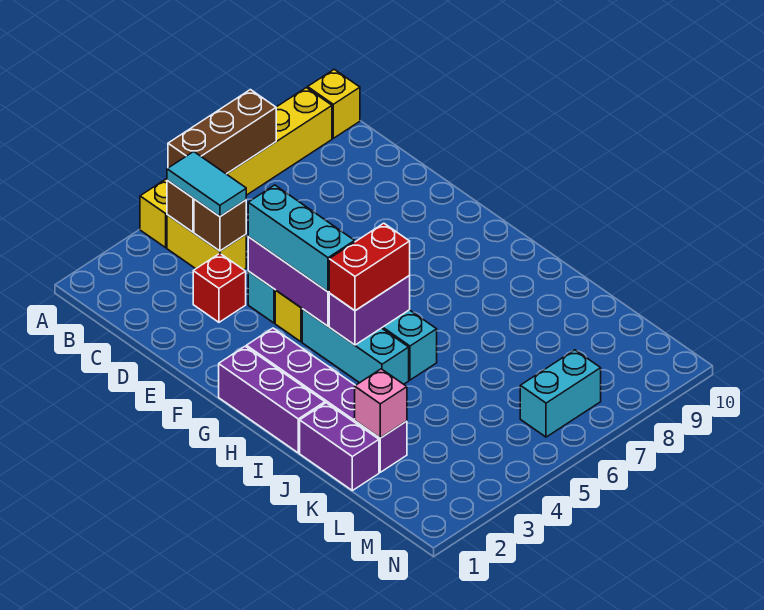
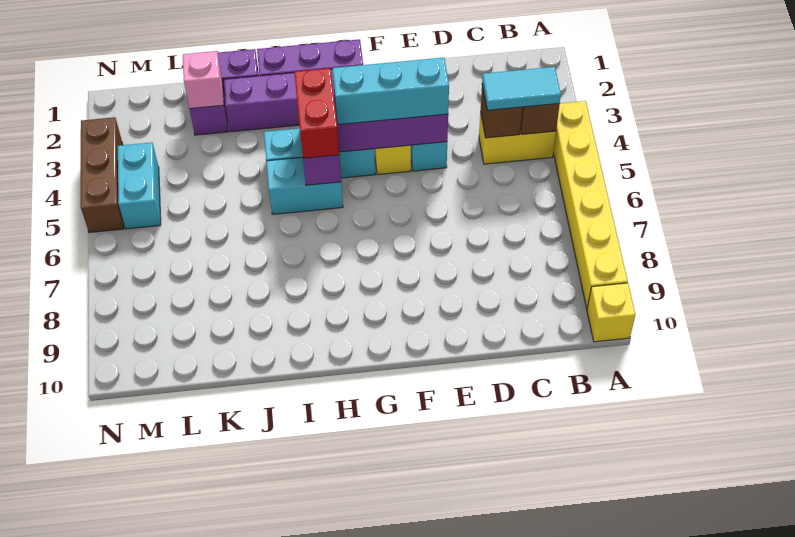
brown 1x3 brick [168,90,276,174] -> brown 1x3 brick moved to [81,117,124,233]
red 1x1 brick [193,253,246,322] -> none
cyan 1x2 brick [520,350,601,437] -> cyan 1x2 brick moved to [118,142,161,229]

